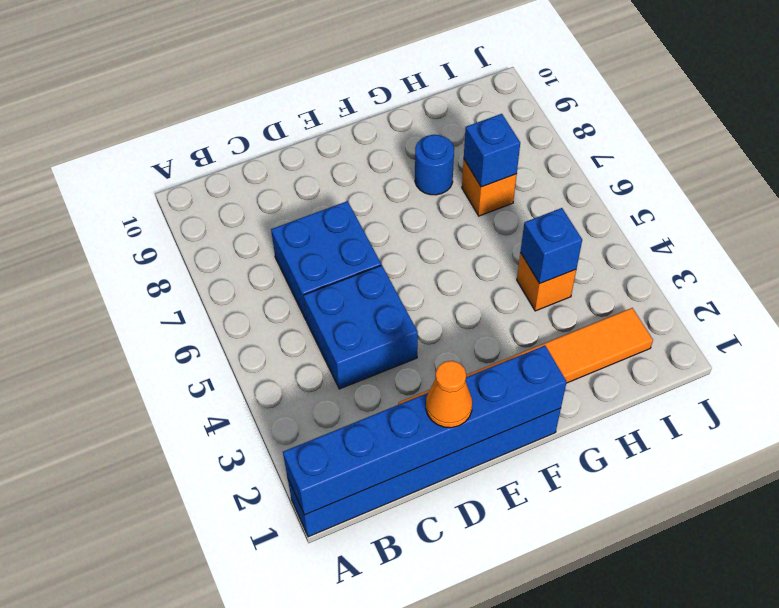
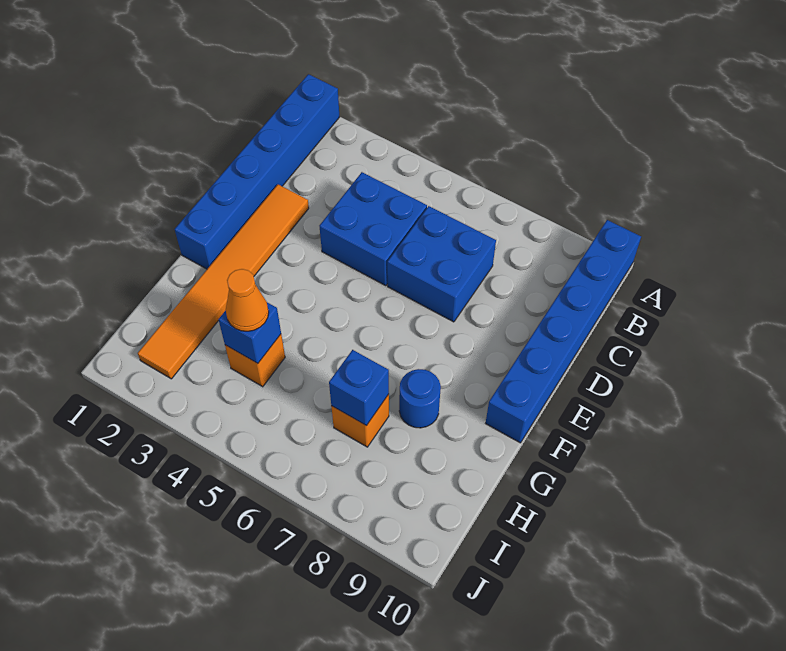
blue 1x6 brick [283,346,567,515] -> blue 1x6 brick moved to [486,220,641,443]
orange 1x1 cone [426,361,472,428] -> orange 1x1 cone moved to [226,269,269,331]

